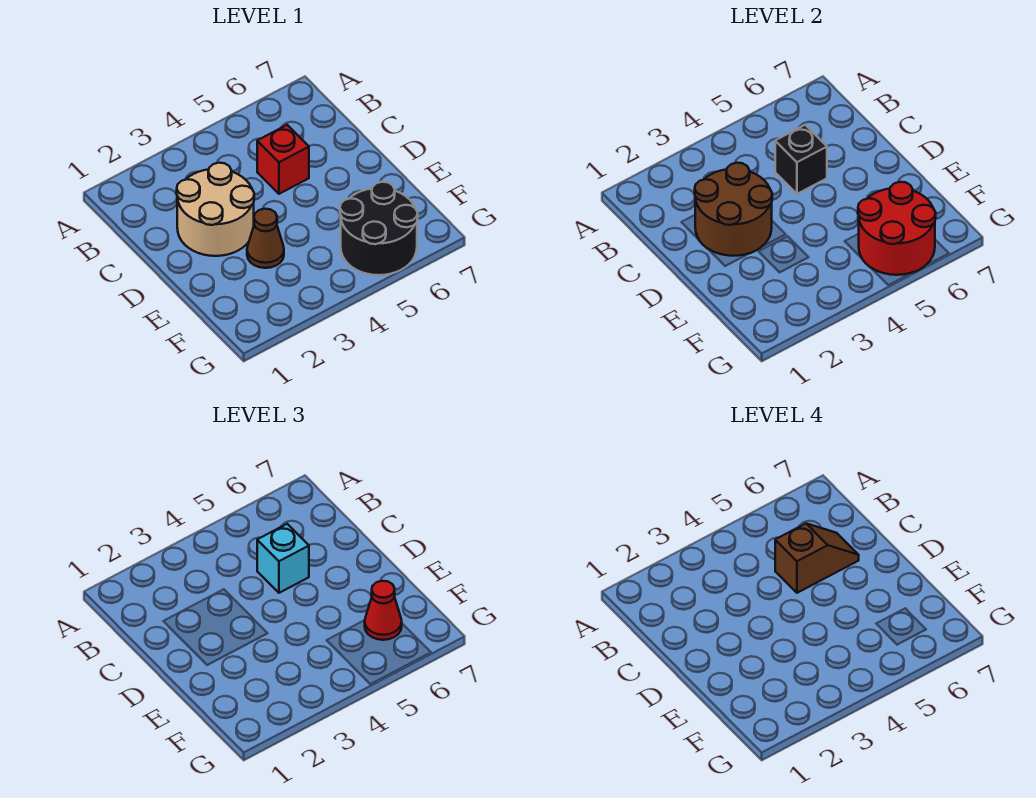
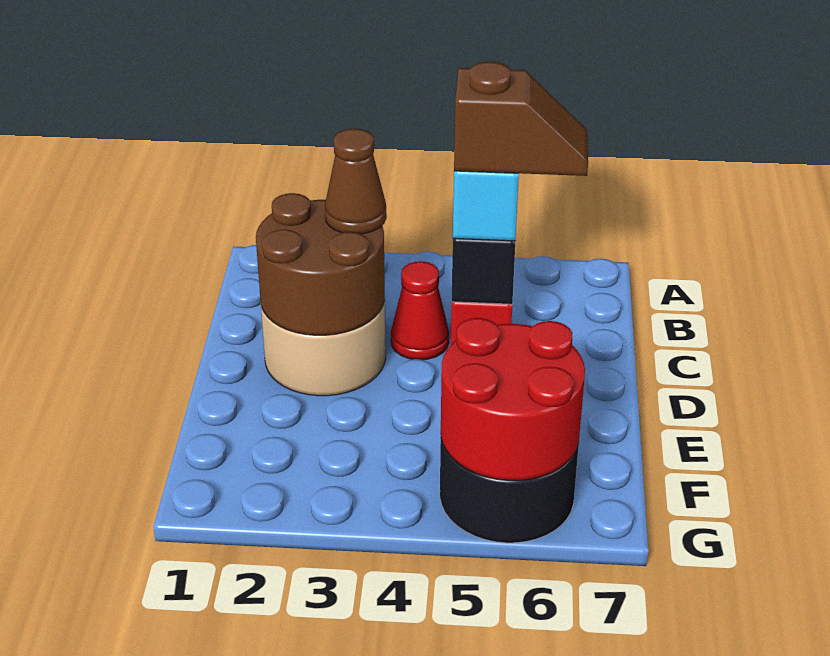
brown 1x1 cone [247,209,284,268] -> brown 1x1 cone moved to [325,129,387,234]
red 1x1 cone [365,581,402,640] -> red 1x1 cone moved to [391,261,449,360]

